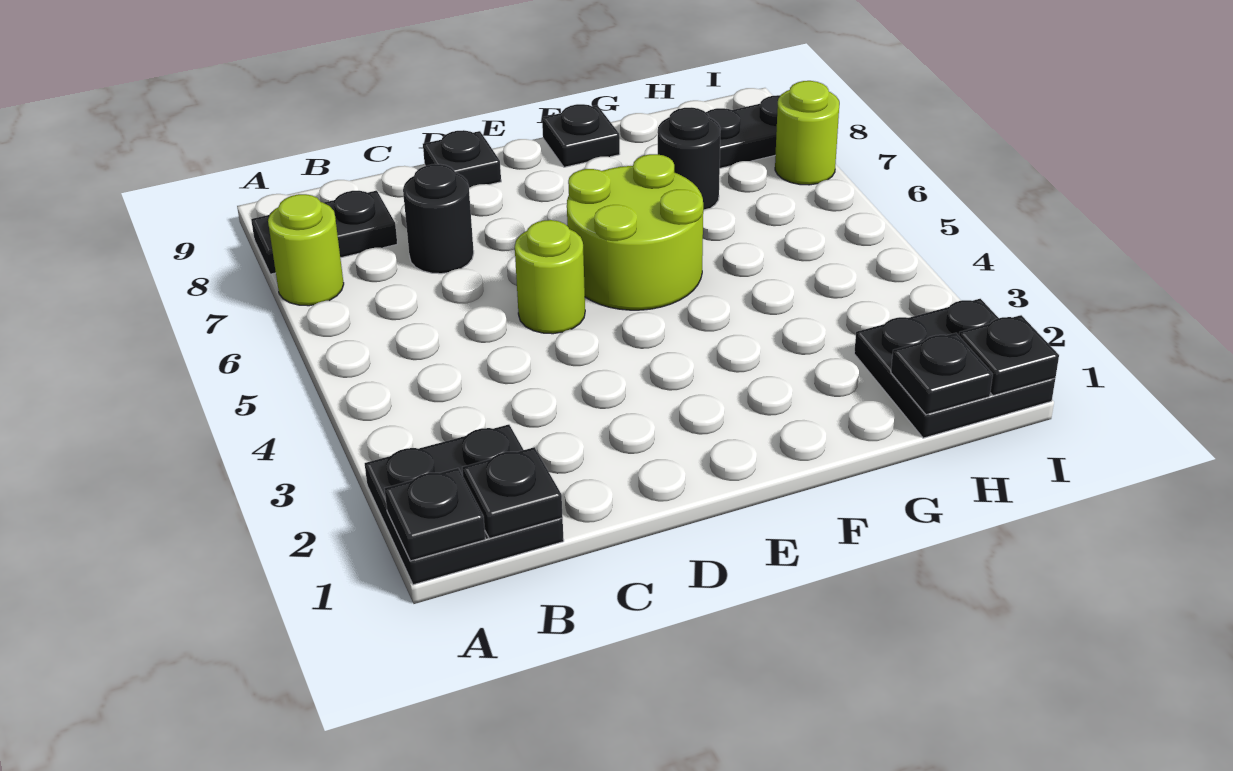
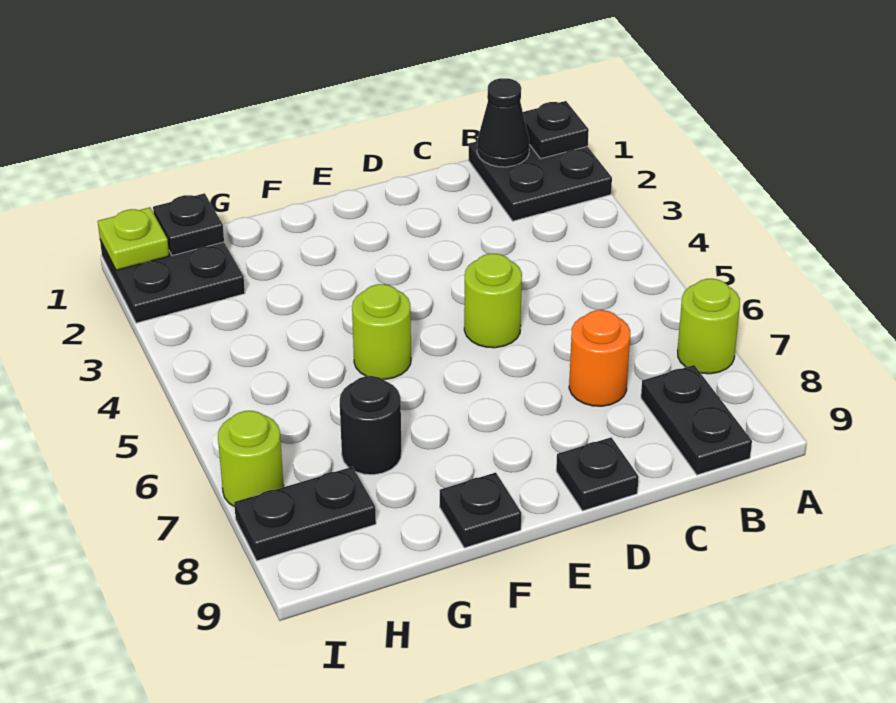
black 1x2 plate [251,191,397,274] -> black 1x2 plate turned to [641,365,752,475]
black 1x1 plate [462,447,563,539] -> black 1x1 cone [477,78,529,167]
black 1x1 round brick [403,164,474,274] -> orange 1x1 round brick [569,310,630,406]
lime 2x2 round brick [567,154,703,310] -> lime 1x1 round brick [352,284,411,379]
black 1x1 plate [959,315,1059,396] -> lime 1x1 plate [98,207,169,270]

